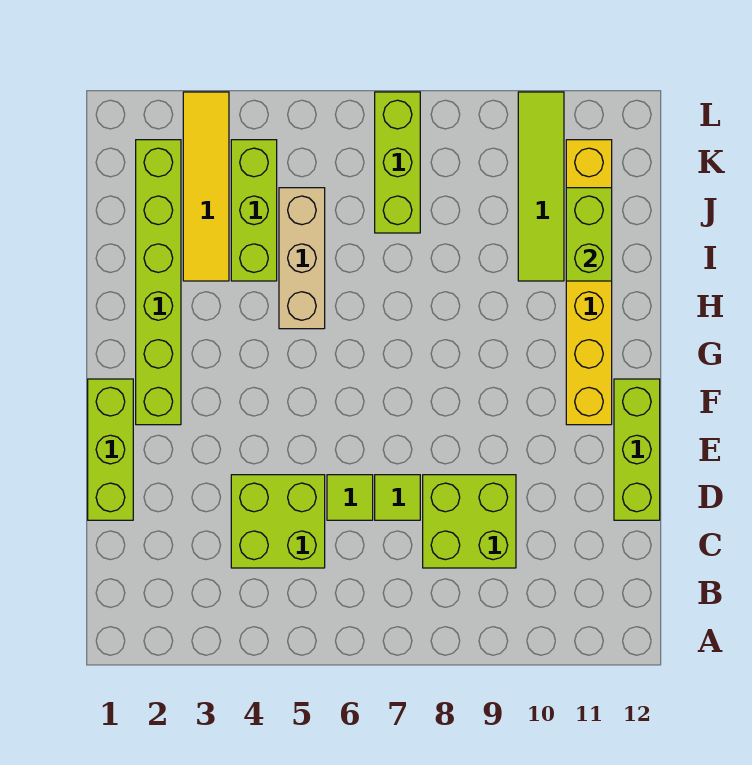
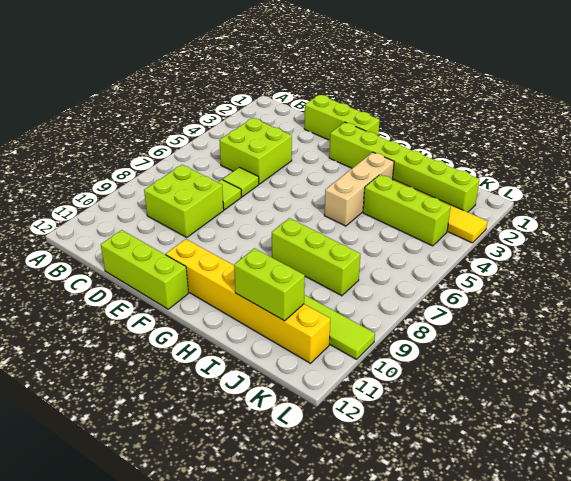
tan 1x3 brick [279,188,325,329] -> tan 1x3 brick turned to [324,152,394,226]
lime 1x3 brick [375,92,420,233] -> lime 1x3 brick moved to [272,218,360,296]

